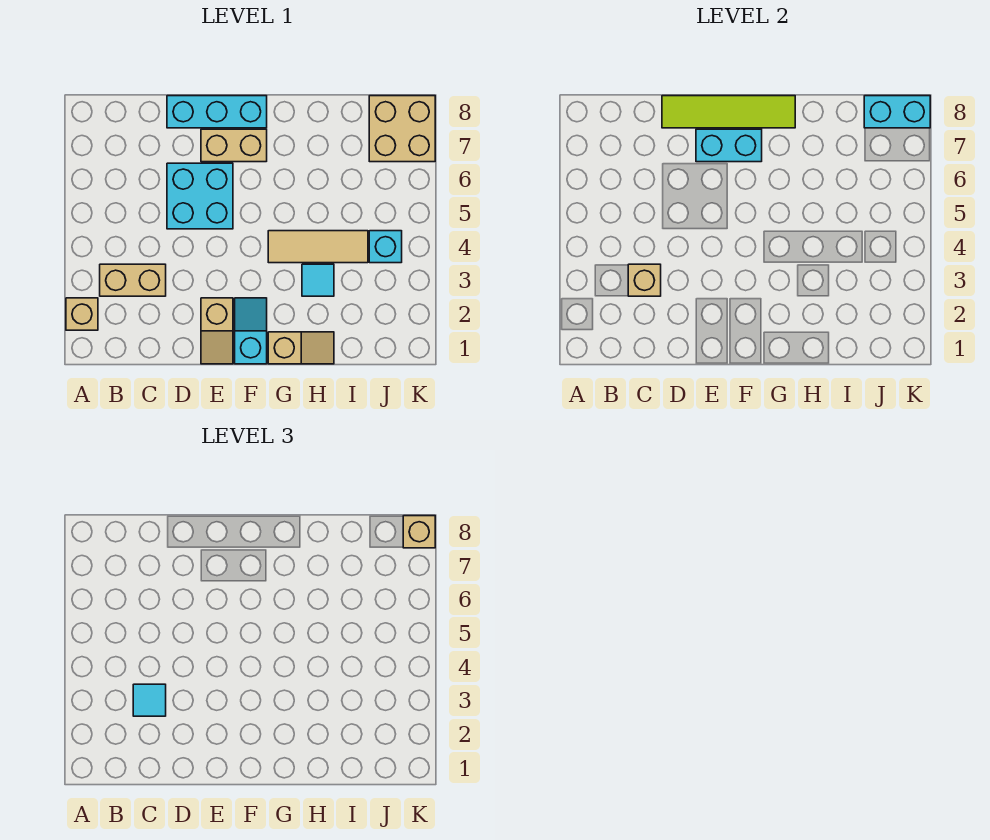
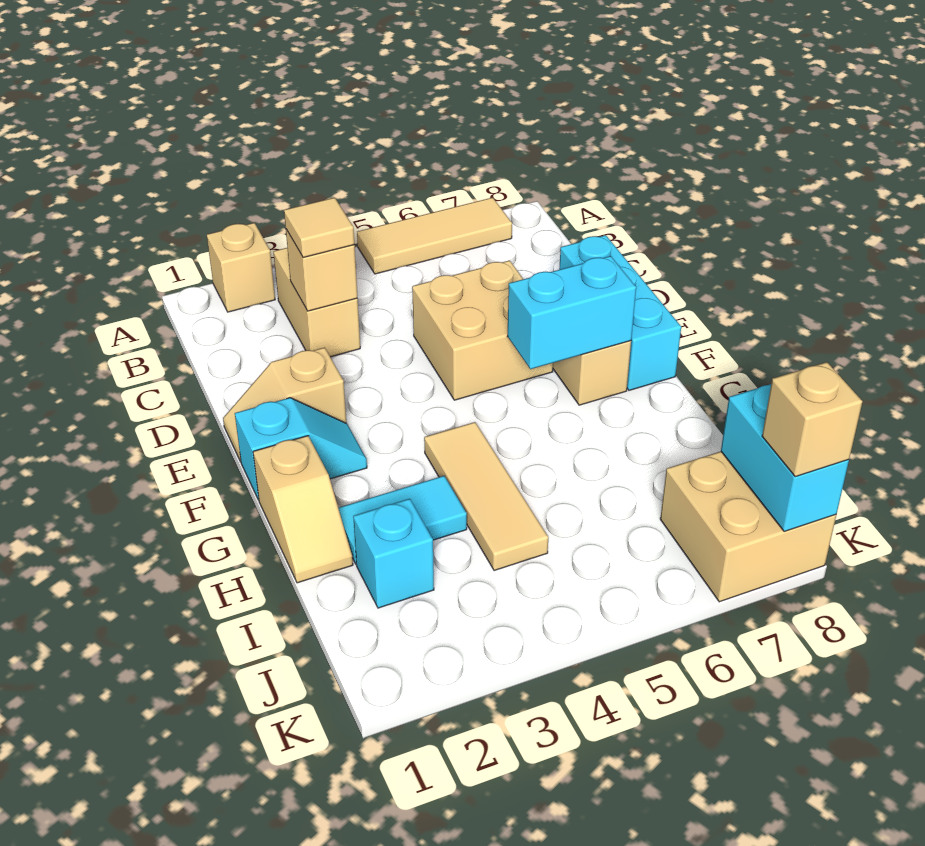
none -> tan 1x3 tile [357,198,512,274]
cyan 1x1 tile [133,684,166,716] -> tan 1x1 tile [284,198,354,258]
cyan 2x2 brick [167,163,233,229] -> tan 2x2 brick [412,260,553,400]
lime 1x4 tile [662,96,795,128] -> none
cyan 1x2 brick [696,129,762,162] -> cyan 1x2 brick turned to [507,256,636,369]
cyan 1x1 tile [302,264,334,296] -> cyan 1x2 tile [338,476,467,564]
cyan 1x1 brick [369,231,402,263] -> cyan 1x1 brick moved to [353,499,434,608]

